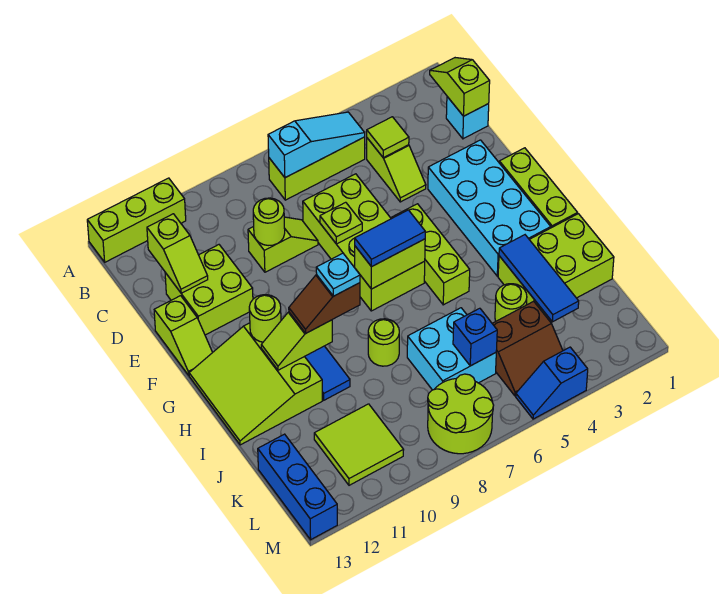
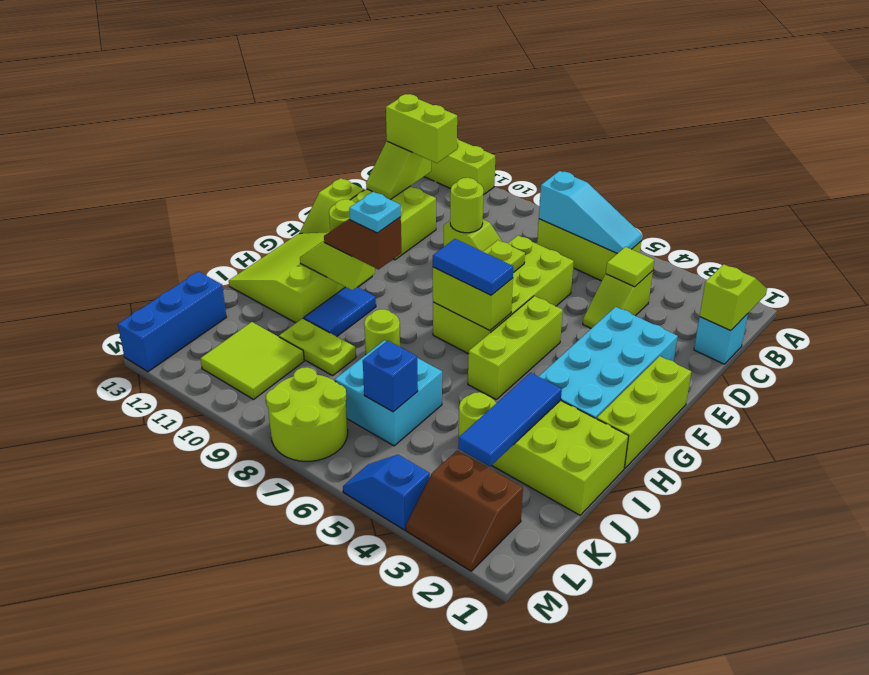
none -> lime 1x2 brick [386,94,457,163]
none -> lime 1x2 plate [279,318,356,376]
brown 2x2 slope [492,301,563,396] -> brown 2x2 slope moved to [406,450,523,571]

